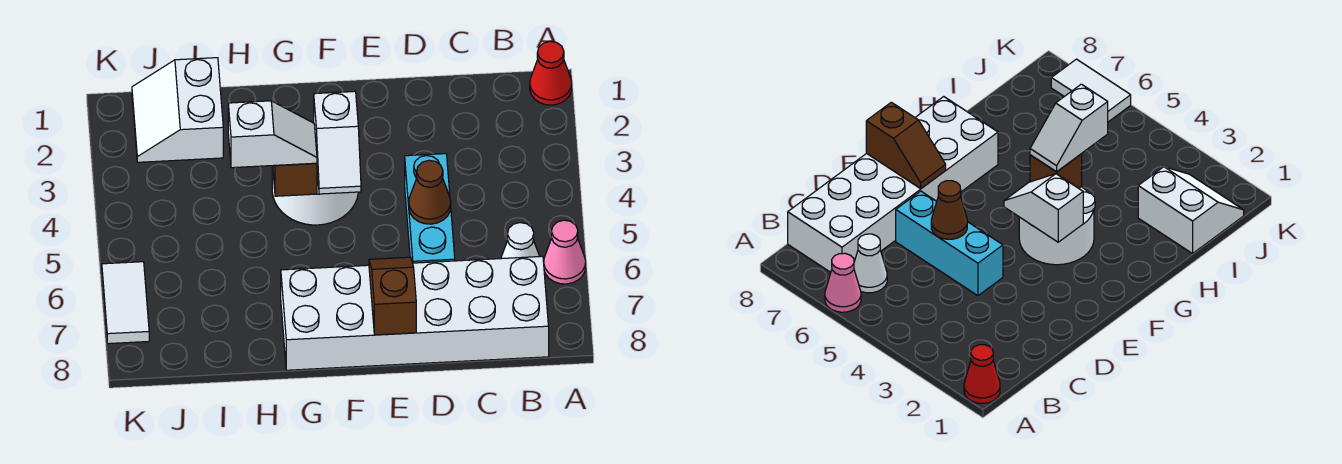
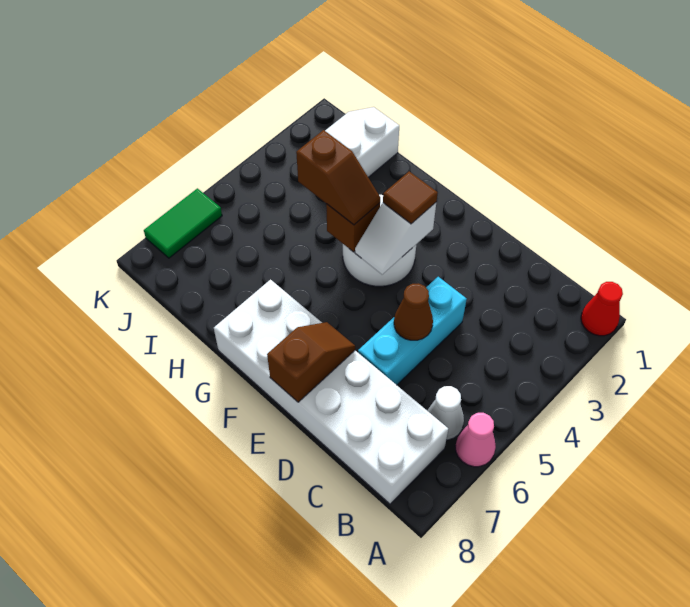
none -> brown 1x1 tile [383,171,438,224]
white 1x2 slope [228,101,317,168] -> brown 1x2 slope [296,130,380,225]
white 1x2 tile [102,262,149,344] -> green 1x2 tile [144,188,222,258]

